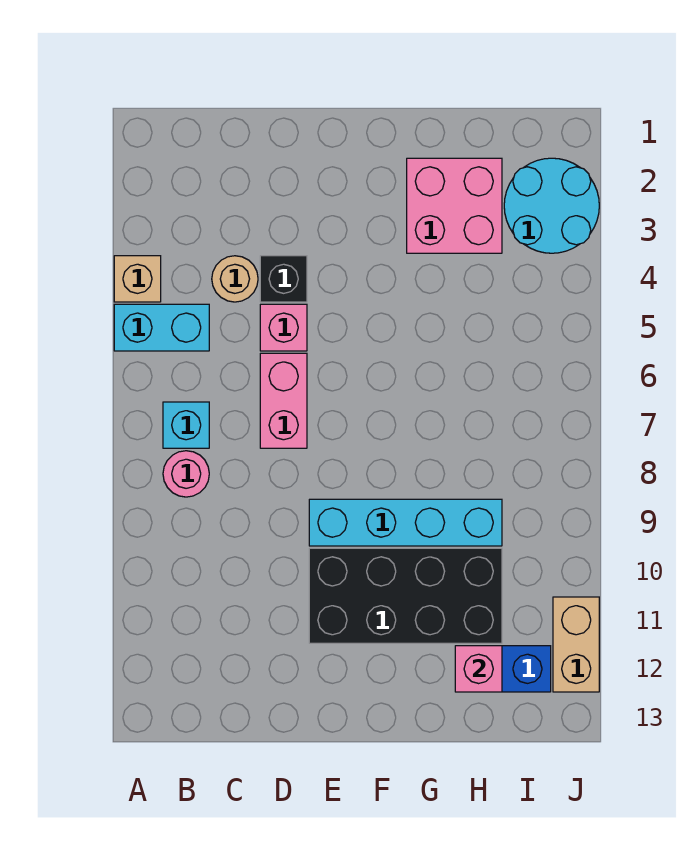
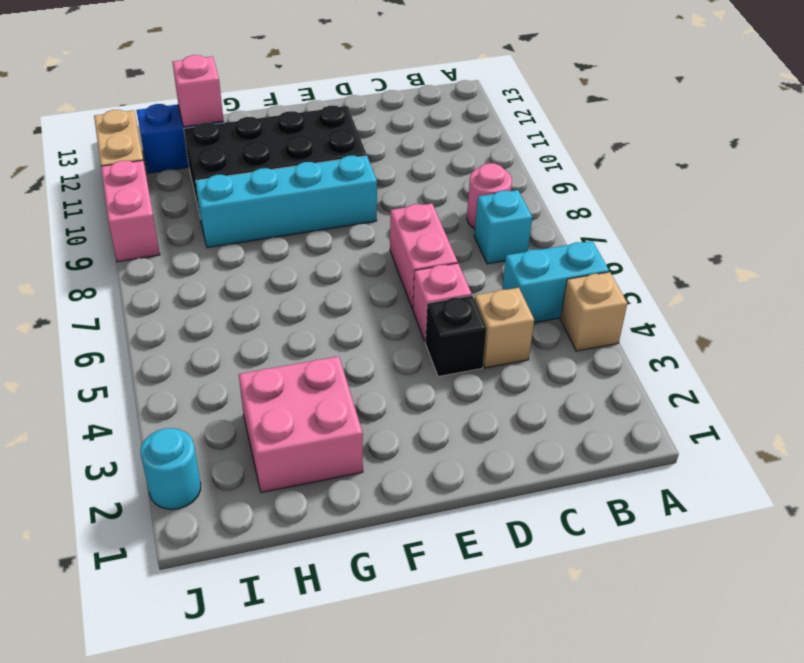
tan 1x1 round brick [212,256,258,302] -> tan 1x1 brick [474,288,534,368]
cyan 2x2 round brick [504,158,599,253] -> cyan 1x1 round brick [140,428,201,509]
none -> pink 1x2 brick [101,160,160,262]

